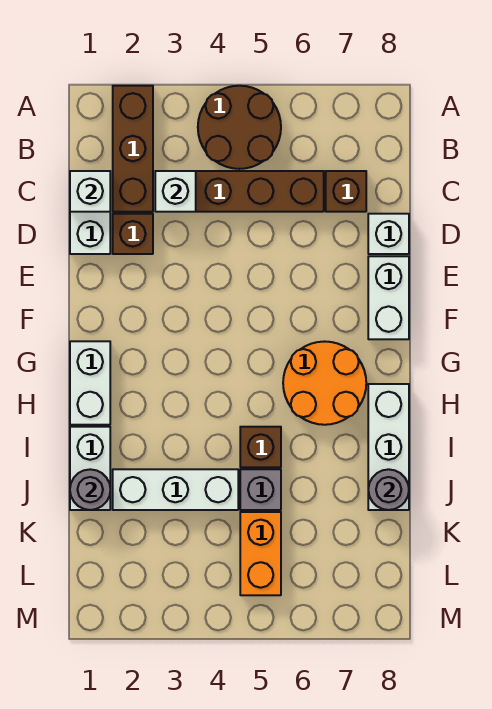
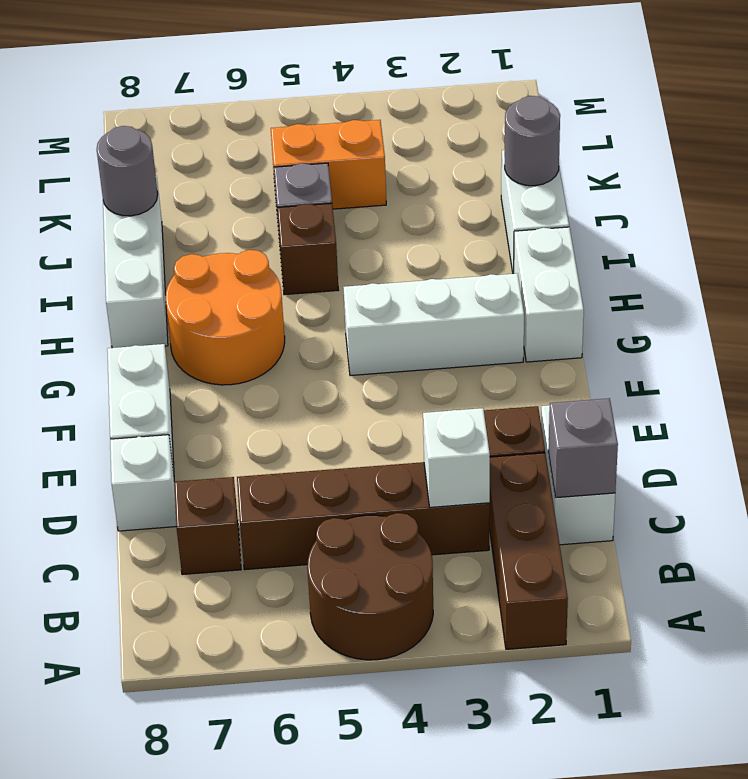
white 1x1 brick [70,171,110,212] -> grey 1x1 brick [548,398,618,498]
white 1x3 brick [113,469,238,510] -> white 1x3 brick moved to [344,273,524,376]
orange 1x2 brick [240,512,281,595] -> orange 1x2 brick turned to [271,120,386,209]

